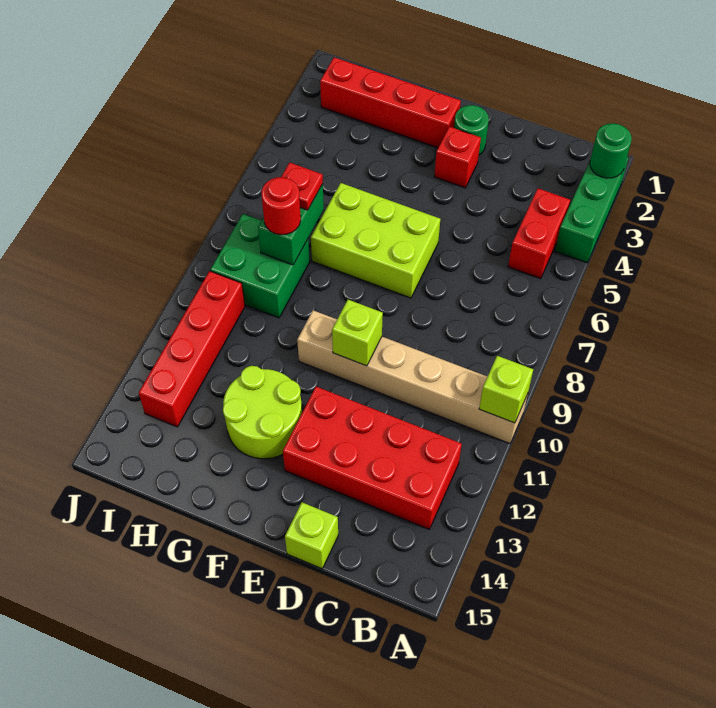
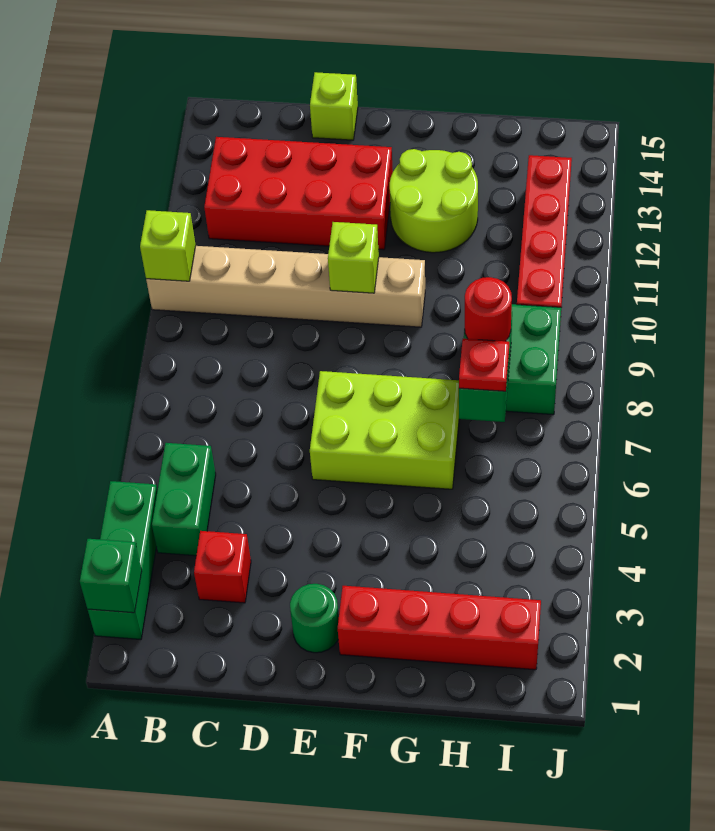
green 1x1 round brick [590,123,632,178] -> green 1x1 brick [80,539,142,613]
red 1x2 brick [508,189,570,279] -> green 1x2 brick [152,443,216,556]
red 1x1 brick [434,127,481,188] -> red 1x1 brick moved to [194,531,251,603]

